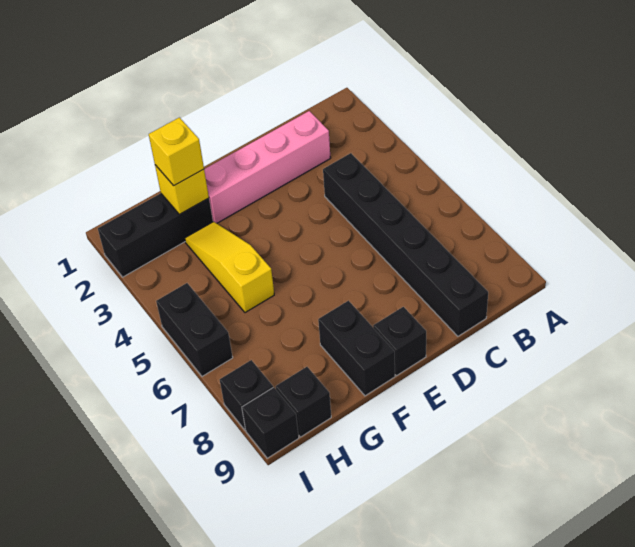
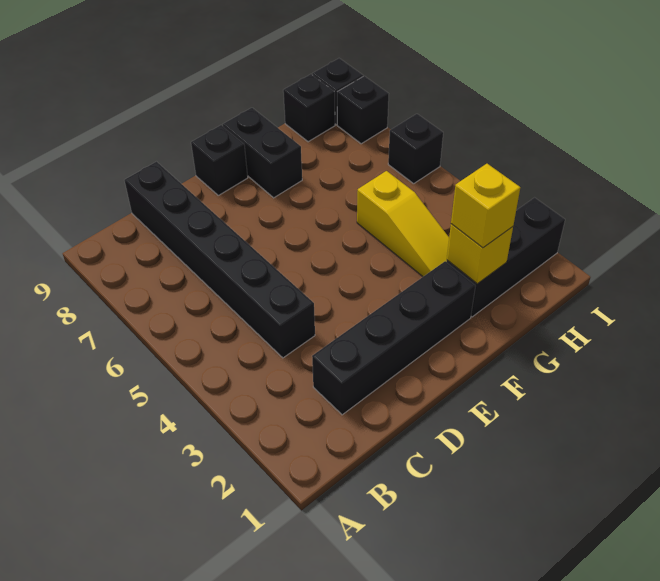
pink 1x4 brick [204,111,331,223] -> black 1x4 brick [312,261,476,415]
black 1x2 brick [156,283,233,376] -> black 1x1 brick [388,114,443,184]

